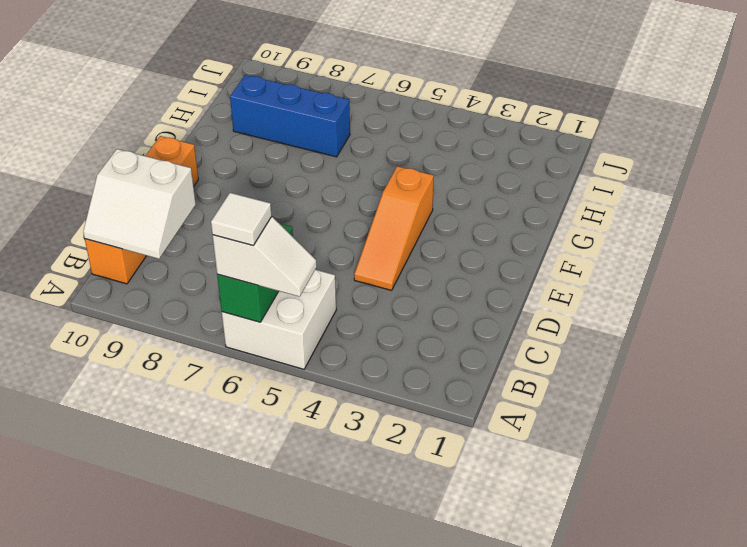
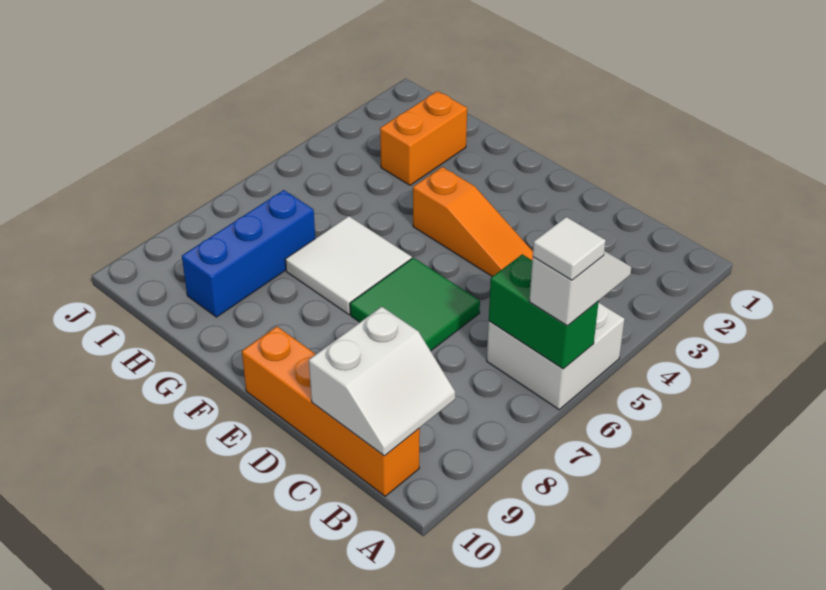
none -> green 2x2 tile [350,258,480,351]
none -> white 2x2 tile [285,216,412,315]
none -> orange 1x2 brick [380,91,467,185]

